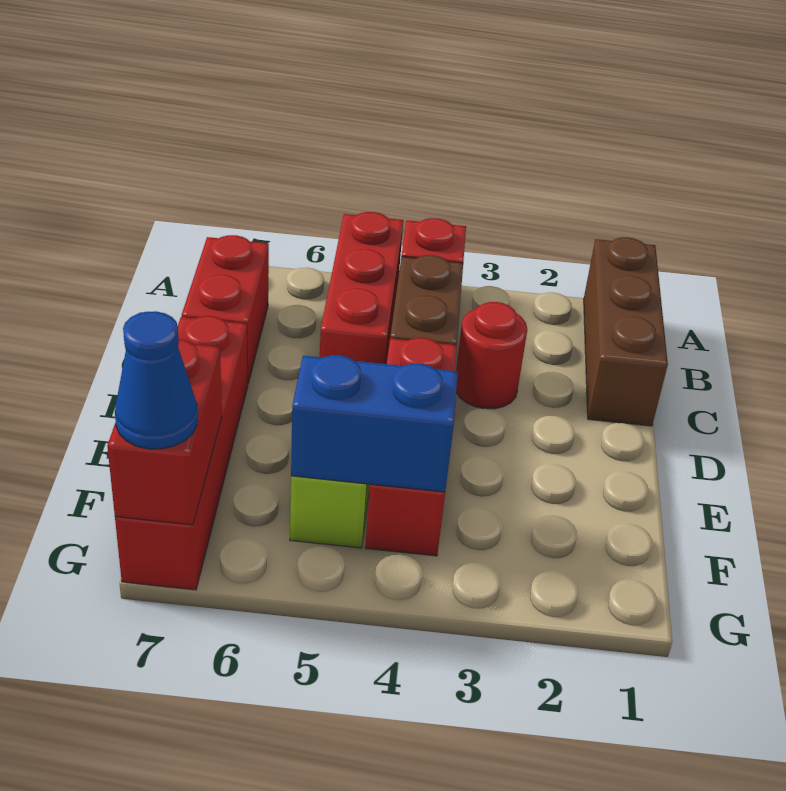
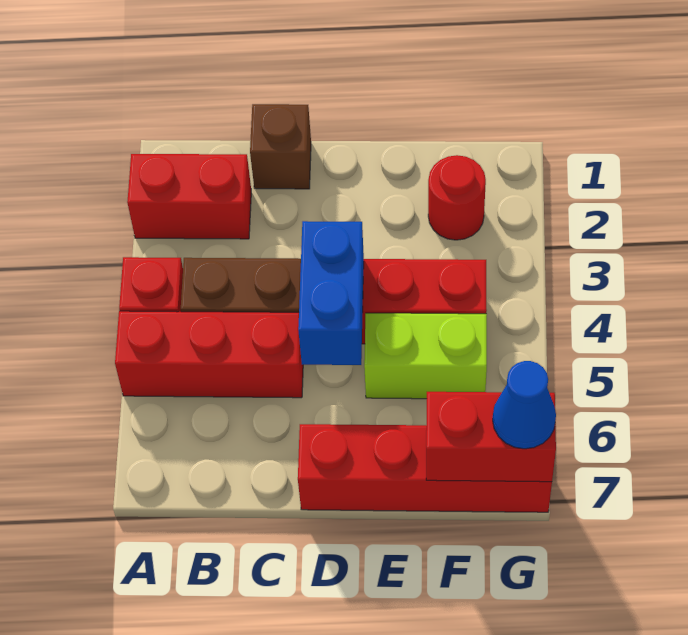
brown 1x3 brick [584,237,668,426] -> brown 1x1 brick [250,104,311,189]
red 1x2 brick [182,235,269,383] -> red 1x2 brick moved to [127,154,251,239]
red 1x1 round brick [456,302,527,409] -> red 1x1 round brick moved to [428,155,486,240]
blue 1x2 brick [291,355,458,492] -> blue 1x2 brick moved to [298,221,364,365]

